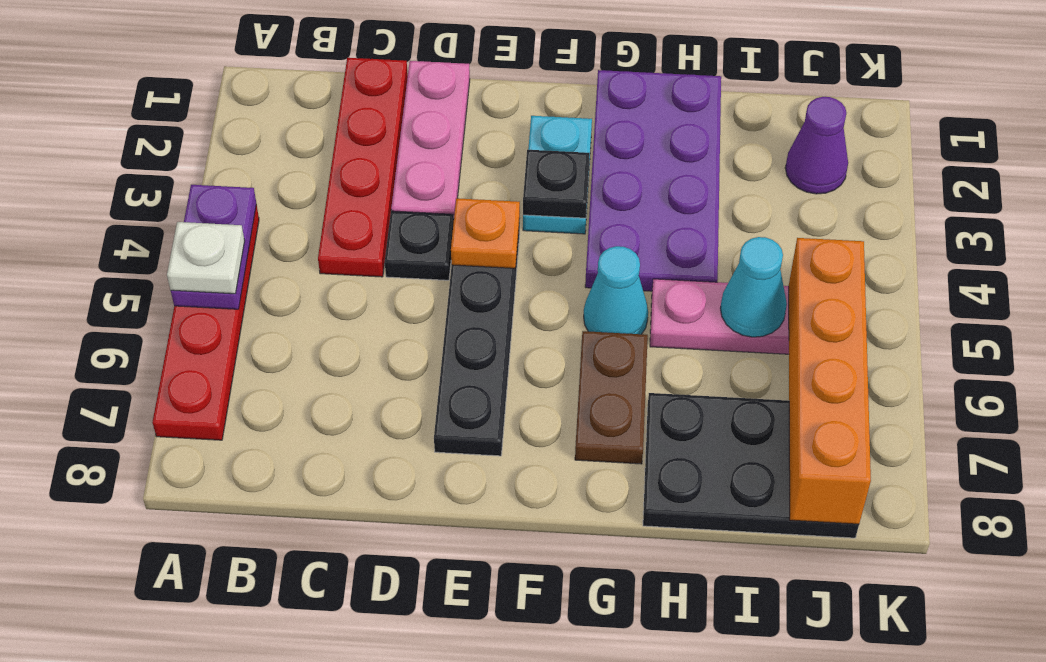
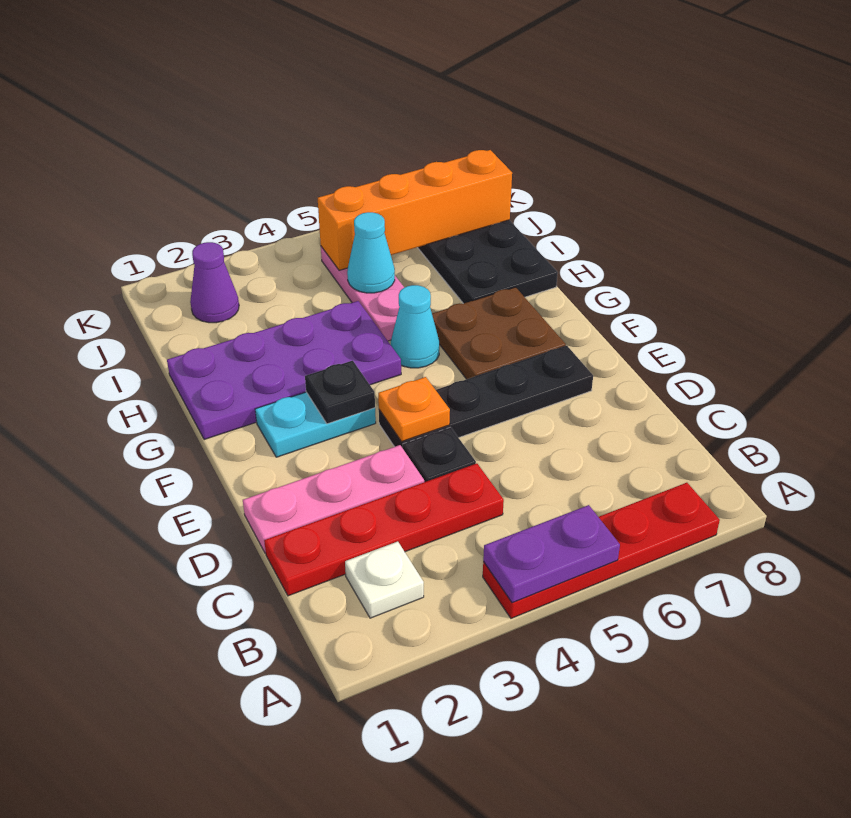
white 1x1 plate [167,222,245,294] -> white 1x1 plate moved to [345,542,424,618]
brown 1x2 plate [575,331,648,464] -> brown 2x2 plate [432,287,566,379]

